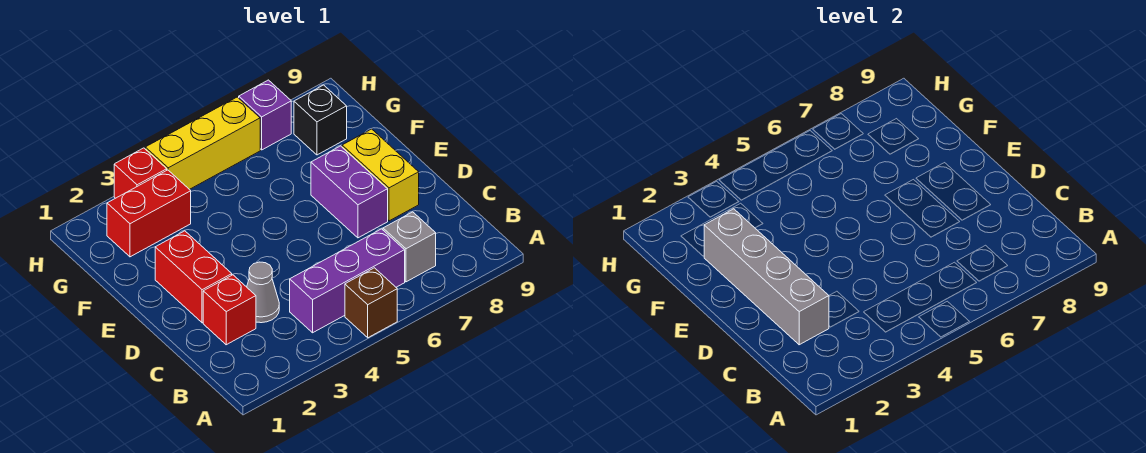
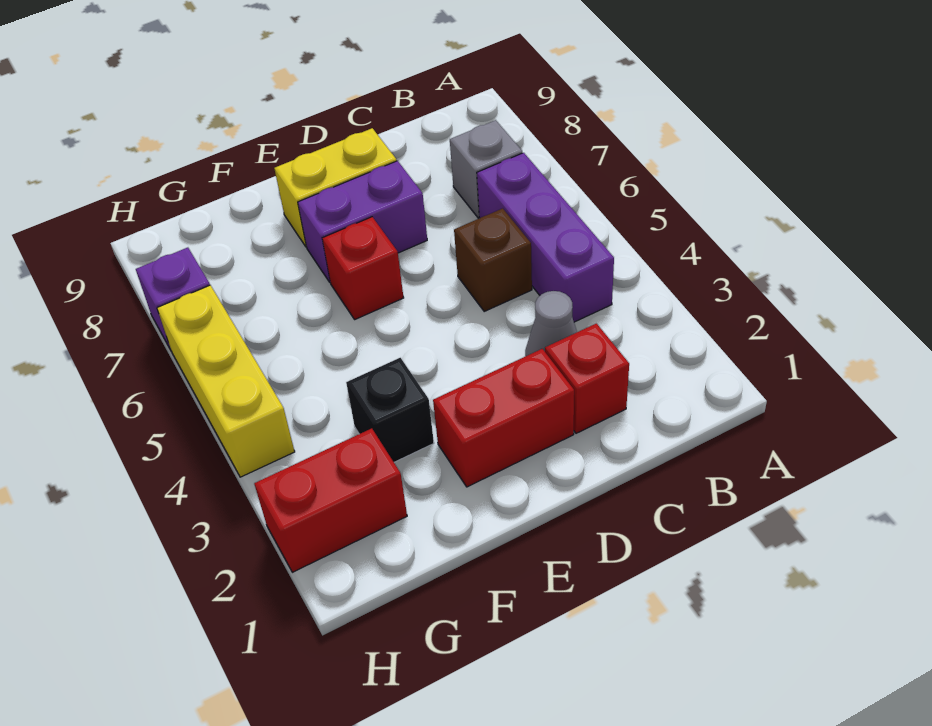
brown 1x1 brick [345,268,397,338] -> brown 1x1 brick moved to [454,208,532,311]
grey 1x4 brick [704,209,829,345] -> none
red 1x2 brick [107,170,191,257] -> red 1x2 brick turned to [254,428,407,572]
black 1x1 brick [294,85,347,155] -> black 1x1 brick moved to [346,358,434,462]
red 1x1 brick [114,148,167,198] -> red 1x1 brick moved to [322,217,404,320]

